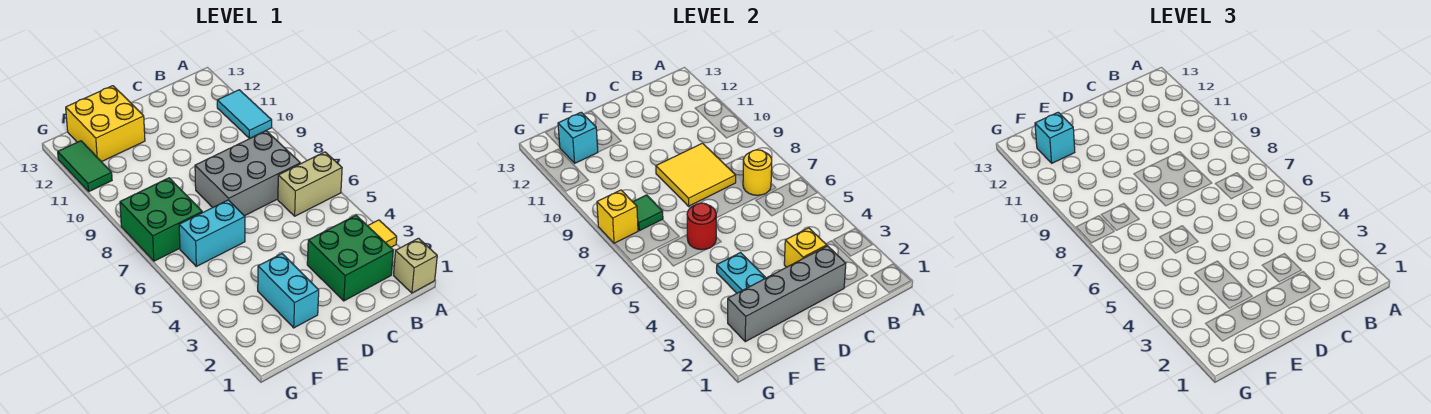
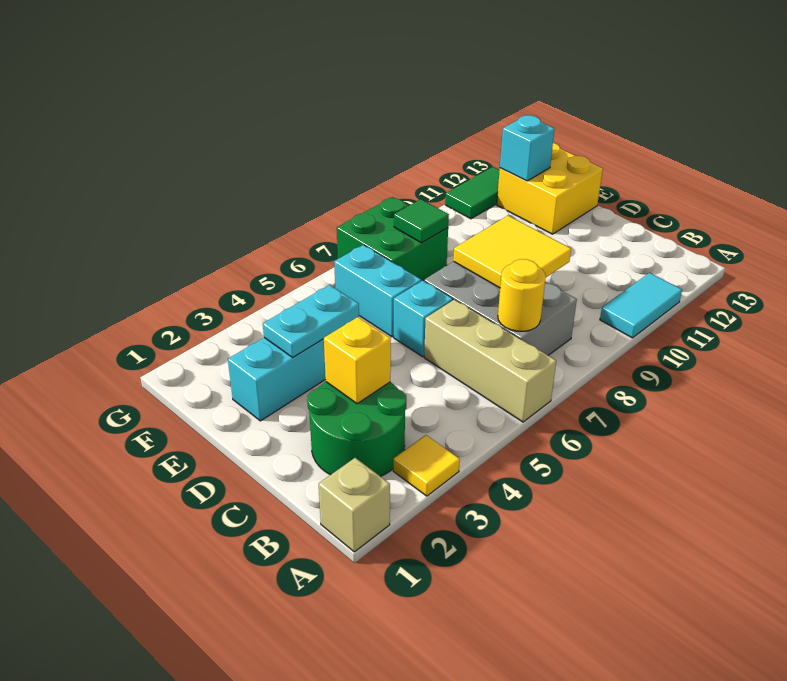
tan 1x2 brick [278,152,342,216] -> tan 1x3 brick [424,300,556,422]
green 2x2 brick [307,215,393,301] -> green 2x2 round brick [307,382,406,476]
grey 1x4 brick [728,246,846,342] -> none
red 1x1 round brick [687,203,716,250] -> none
cyan 1x1 brick [1035,112,1075,163] -> cyan 1x1 brick moved to [394,281,453,357]
yellow 1x1 brick [597,190,638,243] -> none

